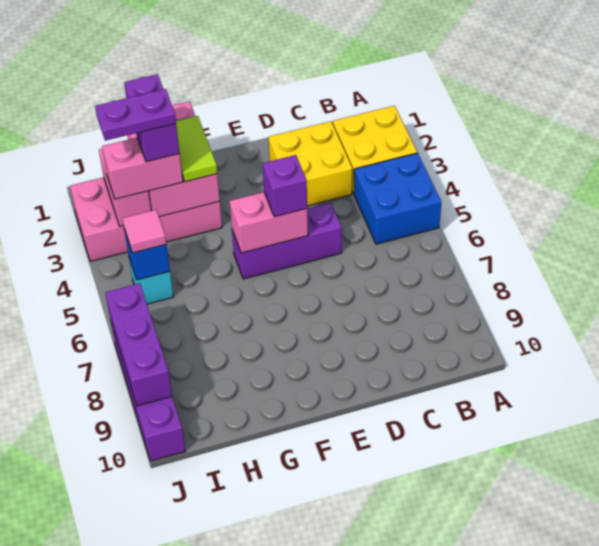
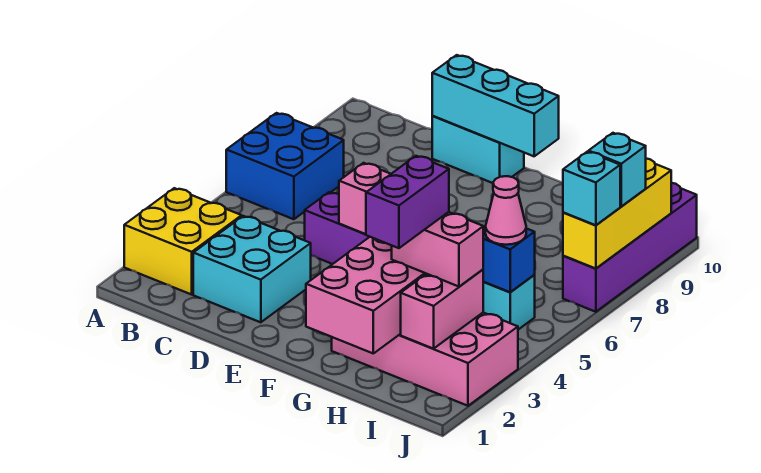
blue 2x2 brick [354,153,441,244] -> blue 2x2 brick moved to [226,113,344,219]
yellow 2x2 brick [269,121,352,206] -> cyan 2x2 brick [193,216,311,322]
none -> cyan 1x2 brick [432,116,524,183]
none -> cyan 1x3 brick [432,55,559,156]
purple 1x1 brick [263,155,307,217] -> none
lime 1x2 tile [176,116,217,182] -> none
purple 1x2 plate [95,89,176,141] -> none
pink 1x1 tile [122,210,166,253] -> pink 1x1 cone [485,176,526,245]
purple 1x3 brick [105,283,172,406] -> yellow 1x3 brick [563,159,671,269]
none -> cyan 1x1 brick [563,152,620,225]
none -> cyan 1x1 brick [589,133,646,207]

